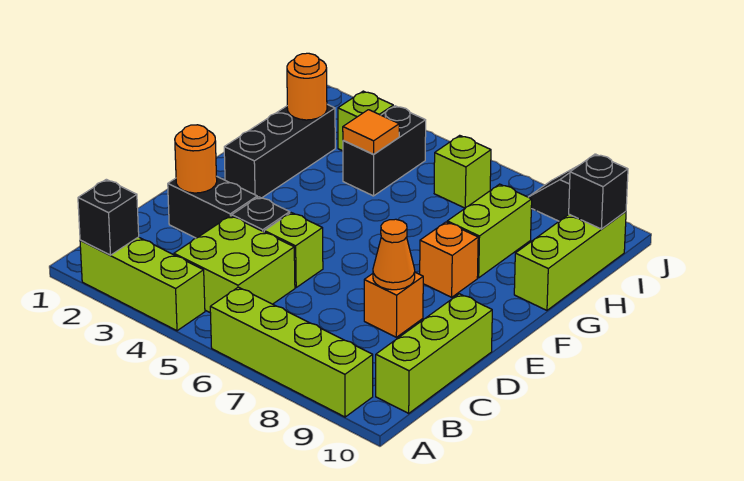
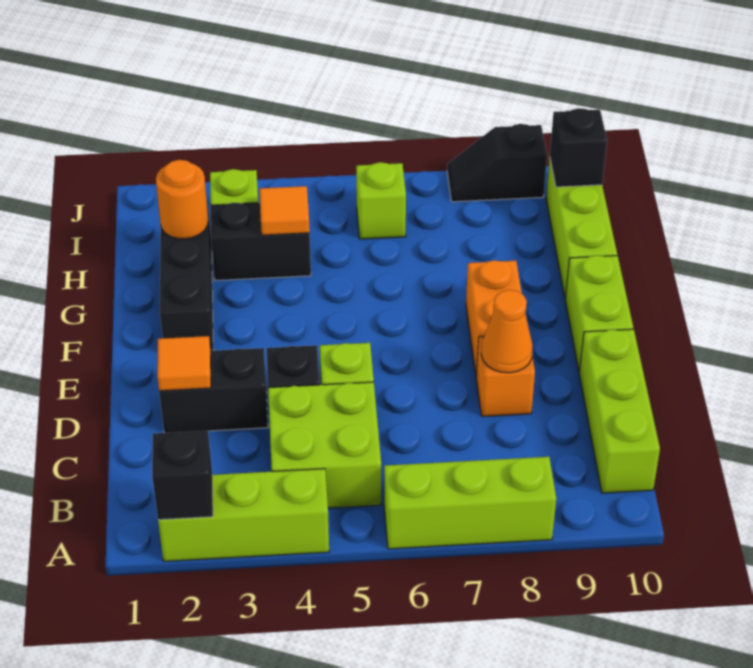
lime 1x4 brick [210,287,373,417] -> lime 1x3 brick [384,457,556,549]
orange 1x1 round brick [175,125,217,193] -> orange 1x1 tile [157,336,211,391]
orange 1x1 brick [420,222,478,297] -> orange 1x2 brick [466,260,522,376]
lime 1x2 brick [447,184,532,278] -> lime 1x2 brick moved to [565,255,633,372]
black 1x2 brick [343,106,426,196] -> black 1x2 brick turned to [211,203,311,280]

